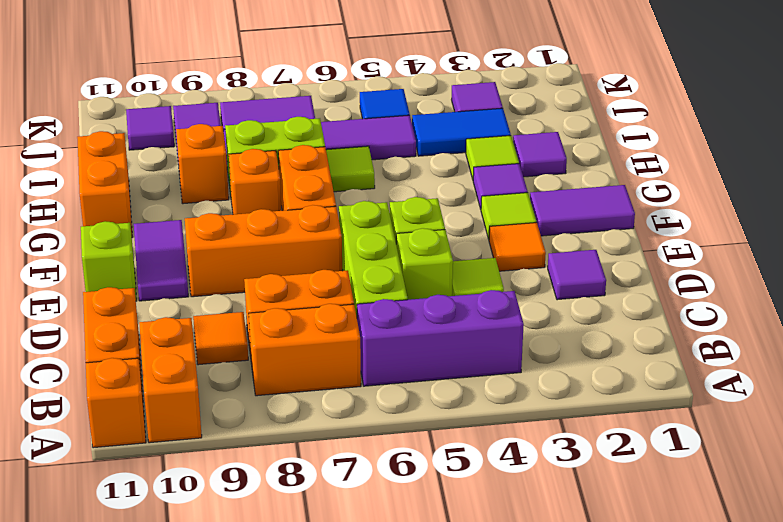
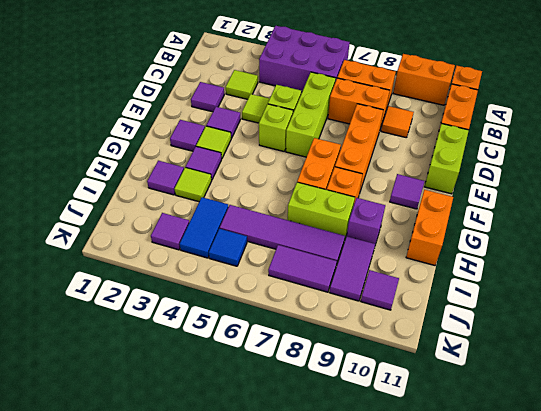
orange 1x2 brick [139,317,202,443] -> orange 1x2 brick turned to [393,54,455,105]
purple 1x3 brick [357,290,524,386] -> purple 2x3 brick [259,26,350,92]
orange 1x1 tile [489,223,546,271] -> purple 1x1 tile [206,107,240,138]
orange 1x3 brick [185,205,342,297] -> orange 1x3 brick turned to [335,104,383,191]
purple 1x2 tile [134,220,189,301] -> purple 1x1 tile [390,174,424,209]
lime 1x1 brick [81,221,137,301] -> lime 1x2 brick [425,123,469,194]
purple 1x2 tile [530,185,635,236] -> purple 1x1 tile [170,120,205,151]
lime 1x1 tile [326,146,375,192] -> lime 1x1 tile moved to [226,70,258,99]
orange 1x1 brick [176,124,229,204] -> purple 1x1 brick [347,198,385,245]
blue 1x2 tile [412,108,511,156] -> blue 1x2 tile turned to [180,197,228,258]

